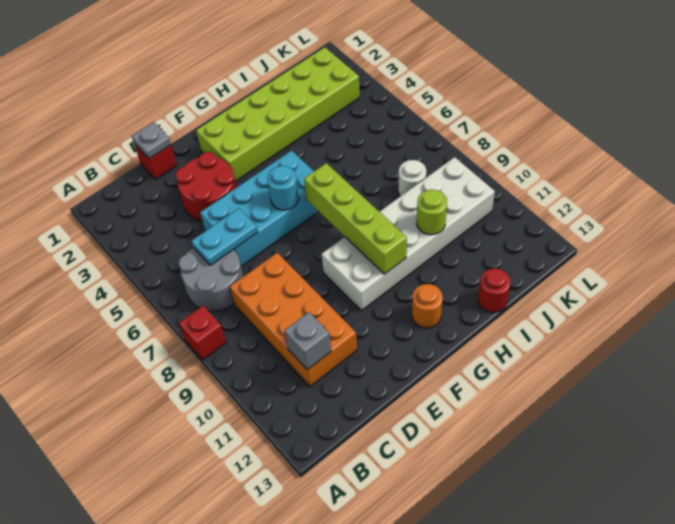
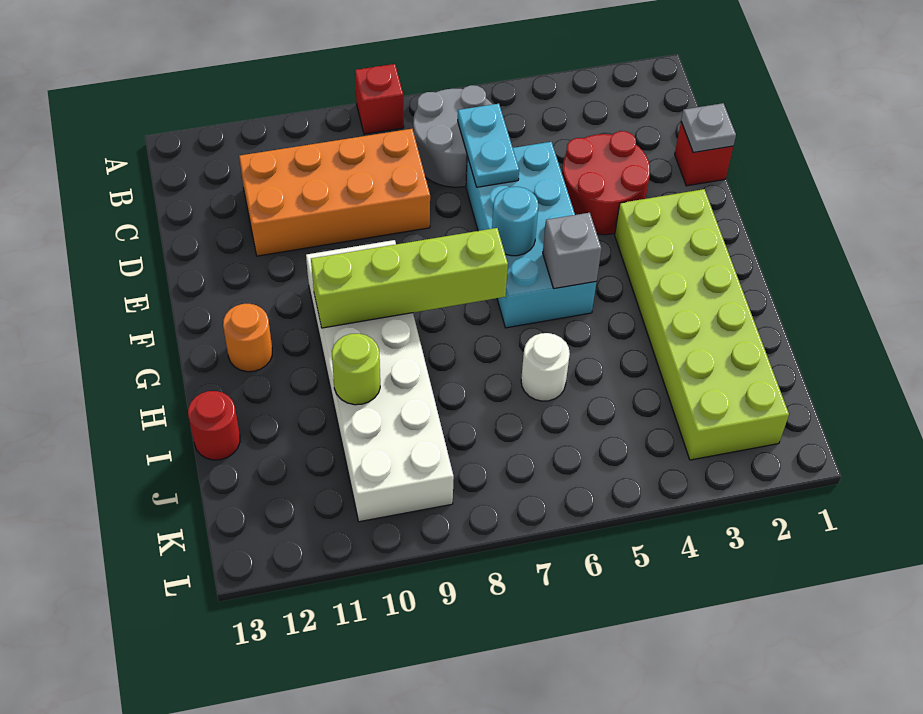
grey 1x1 brick [285,312,331,370] -> grey 1x1 brick moved to [543,213,601,289]
white 1x1 round brick [398,160,426,196] -> white 1x1 round brick moved to [521,333,570,401]

